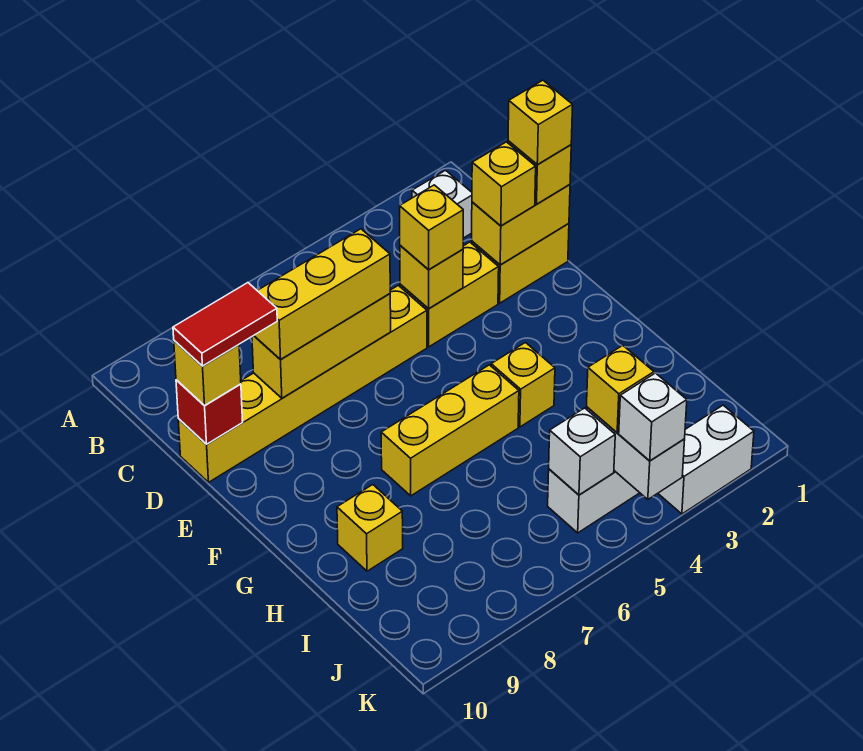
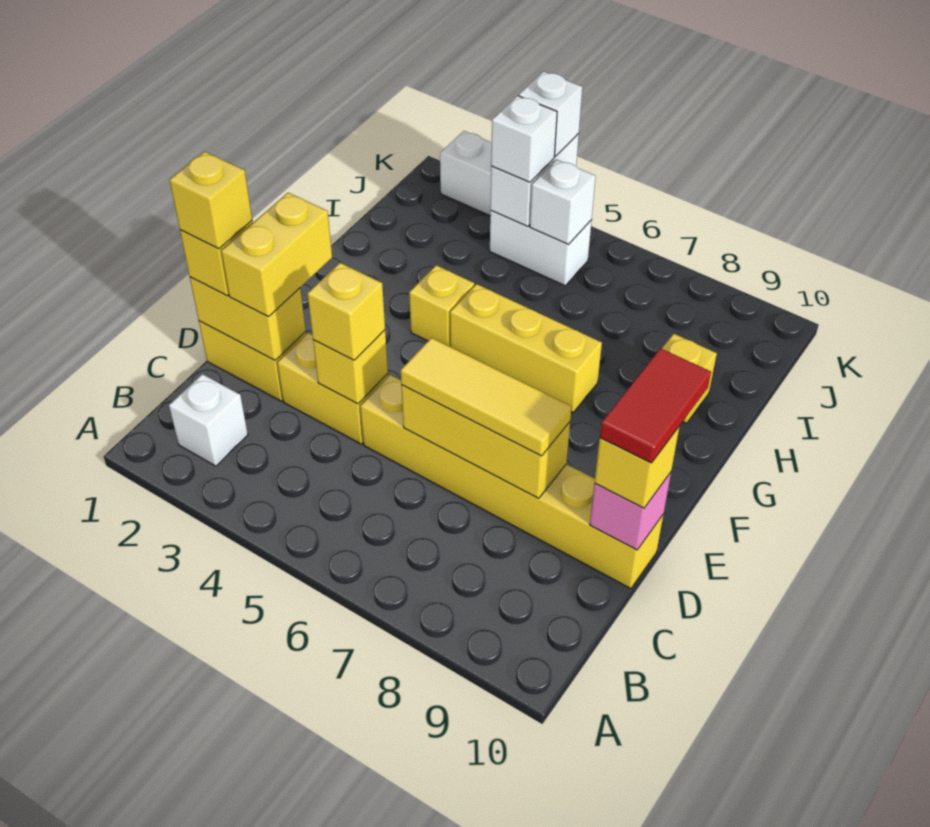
yellow 1x1 brick [472,142,536,226] -> yellow 1x2 brick [221,193,332,317]
yellow 1x3 brick [254,229,390,360] -> yellow 1x3 tile [401,338,572,456]
red 1x2 tile [173,283,277,366] -> red 1x2 tile turned to [600,348,711,463]
red 1x1 brick [176,380,243,444] -> pink 1x1 brick [590,472,671,550]
yellow 1x1 brick [587,346,654,433] -> white 1x1 brick [491,96,557,182]

